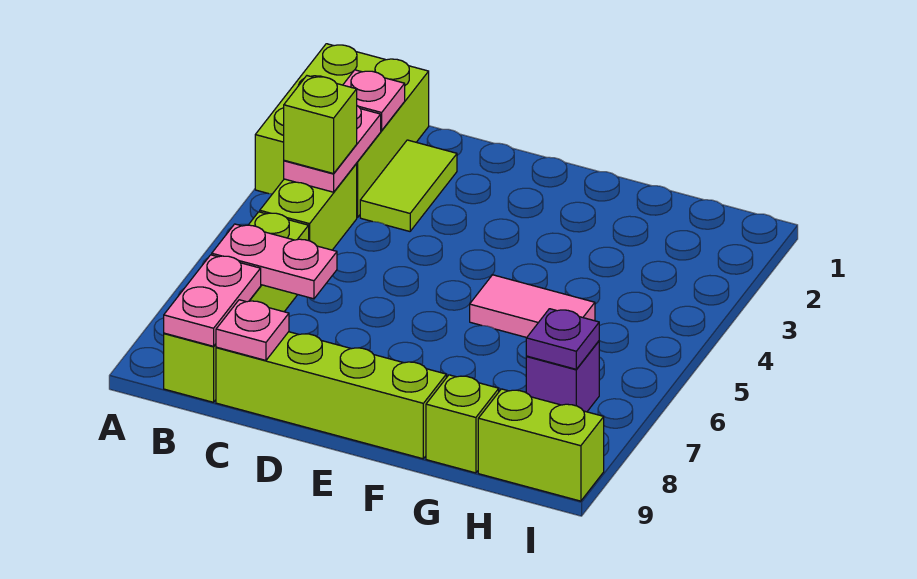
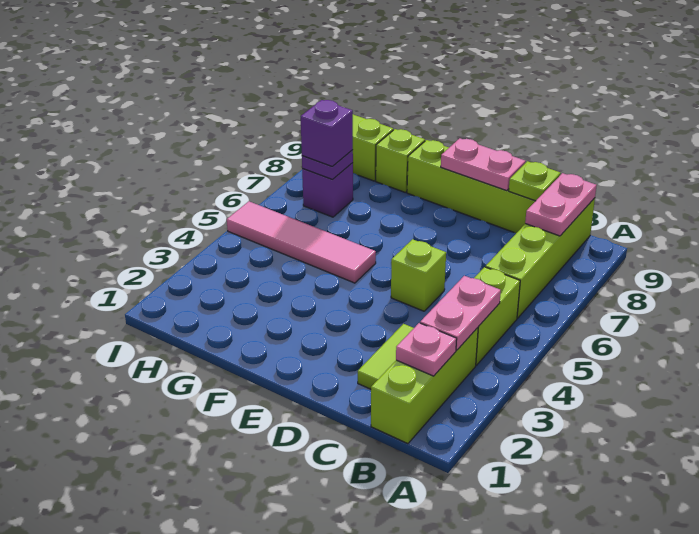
lime 2x3 brick [255,44,429,217] -> lime 1x3 brick [371,328,478,444]
lime 1x1 brick [284,76,357,174] -> lime 1x1 brick moved to [391,239,446,311]
pink 1x2 plate [212,224,337,299] -> pink 1x2 plate moved to [441,138,526,191]
pink 1x1 plate [216,300,289,360] -> lime 1x1 plate [509,161,561,201]
pink 1x2 tile [470,275,595,338] -> pink 1x4 tile [227,201,376,283]
none -> purple 1x1 brick [301,100,353,166]

